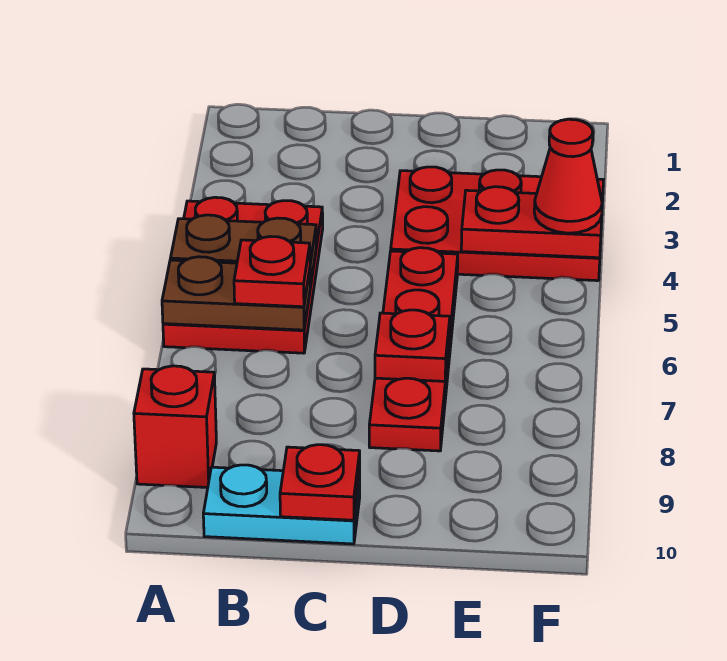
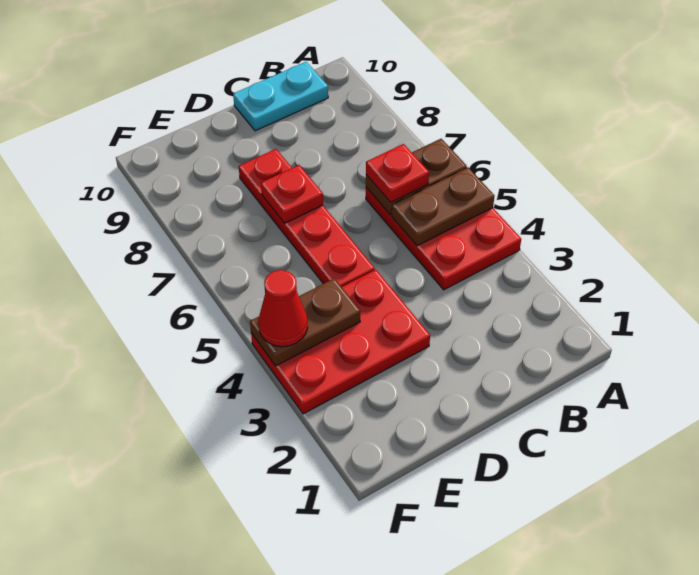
red 1x1 brick [134,366,216,487] -> none
red 1x1 plate [280,445,360,520] -> none
red 1x2 plate [461,187,603,258] -> brown 1x2 plate [250,278,360,366]

